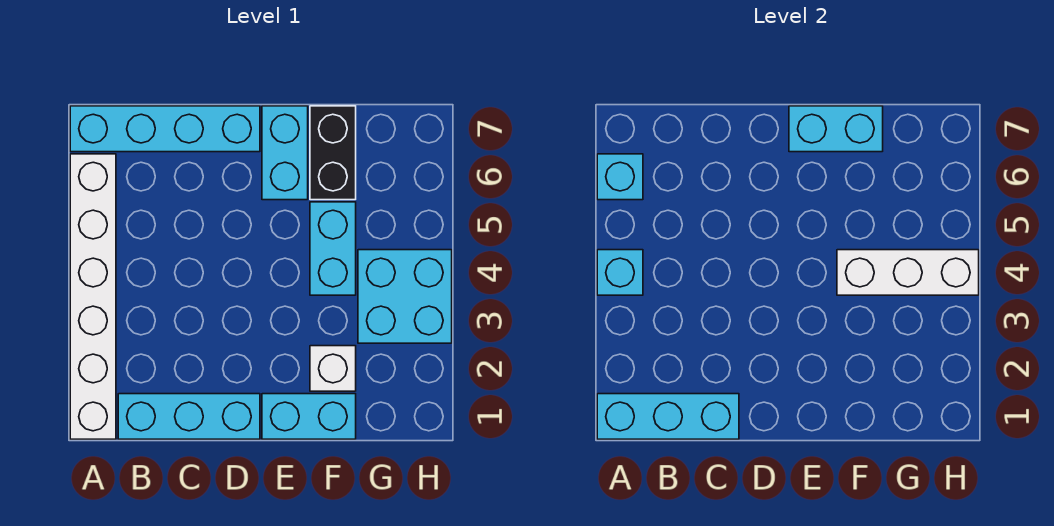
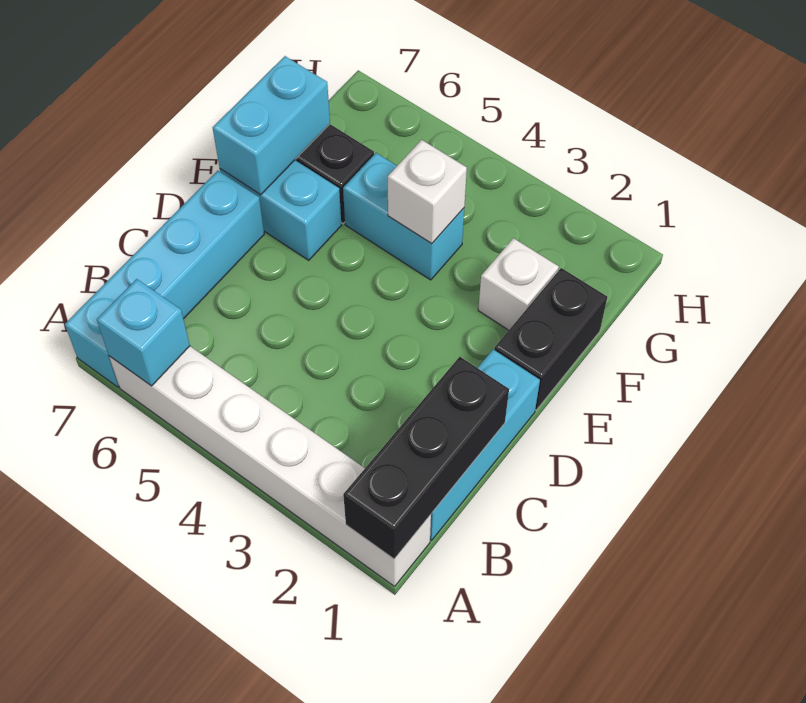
cyan 1x3 brick [597,394,739,439] -> black 1x3 brick [343,357,509,559]
cyan 1x1 brick [597,250,643,295] -> none
cyan 1x2 brick [262,394,356,439] -> black 1x2 brick [494,268,607,410]
white 1x3 brick [837,250,979,295] -> white 1x1 brick [387,140,467,243]
cyan 2x2 brick [358,250,452,343] -> none

